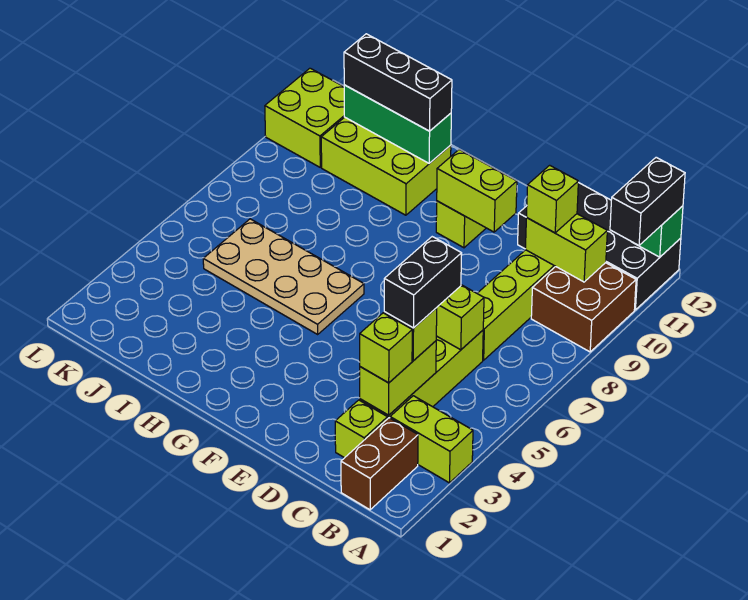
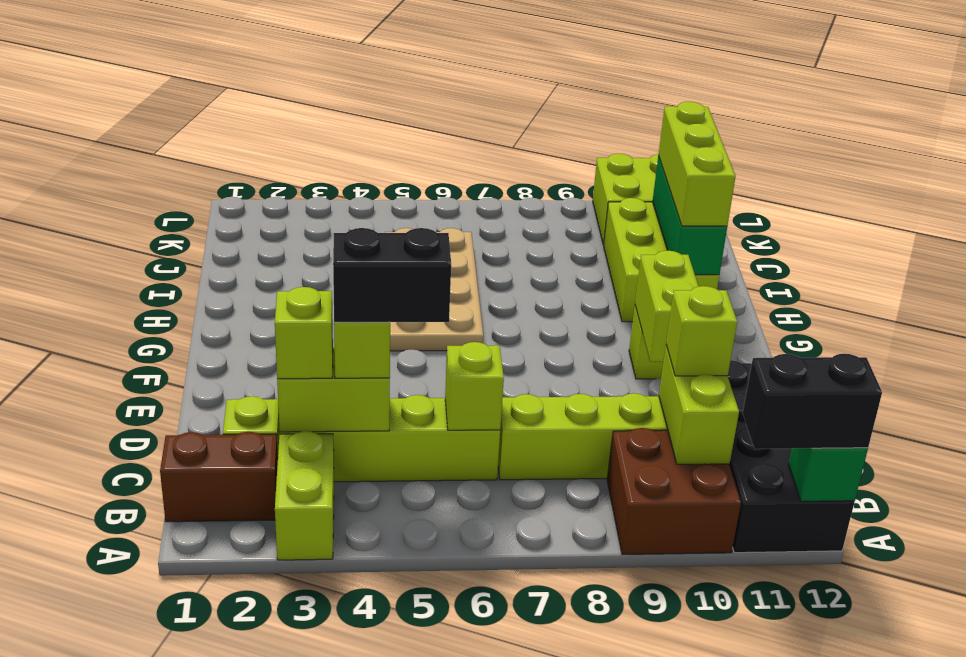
black 1x3 brick [344,34,452,131] -> lime 1x3 brick [658,102,736,226]

